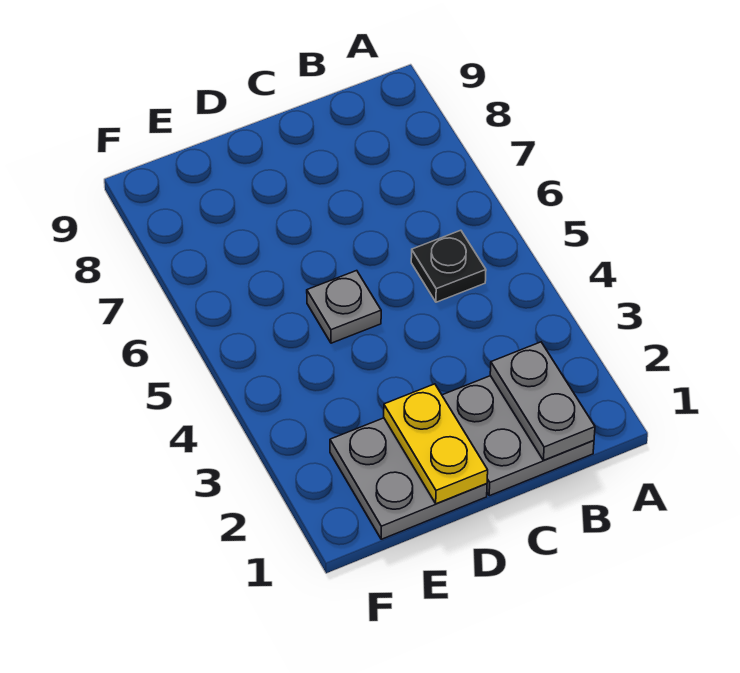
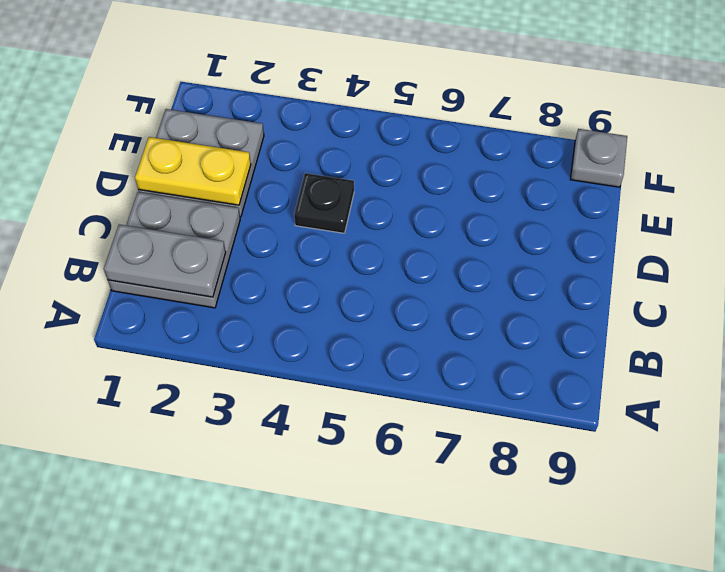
black 1x1 plate [411,230,486,302] -> black 1x1 plate moved to [294,173,354,233]
grey 1x1 plate [307,271,381,343] -> grey 1x1 plate moved to [570,129,627,187]

